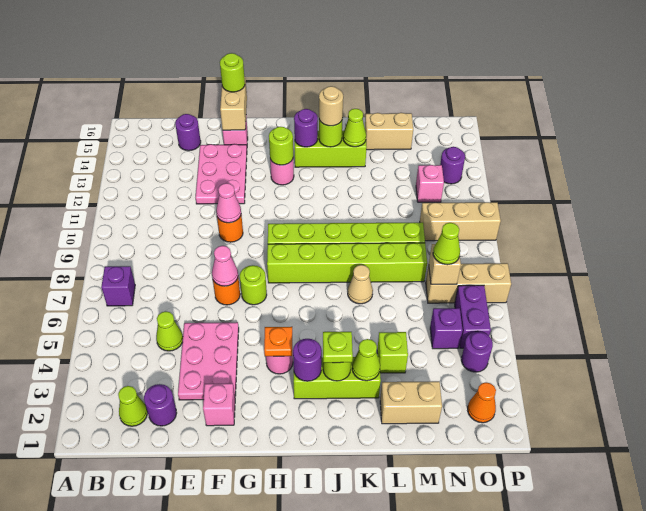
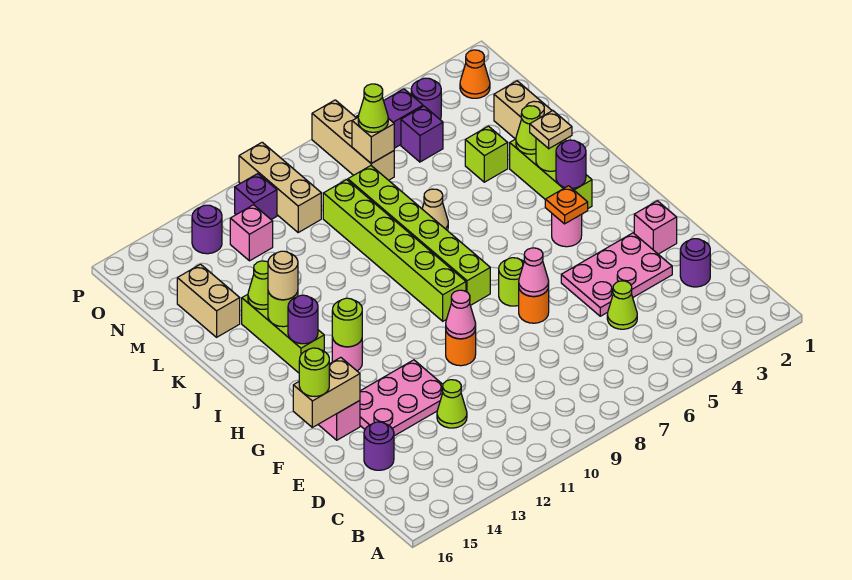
purple 1x1 brick [101,266,135,306] -> purple 1x1 brick moved to [235,174,277,220]
lime 1x1 cone [118,386,147,426] -> lime 1x1 cone moved to [437,380,467,428]
lime 1x1 plate [323,332,353,363] -> tan 1x1 plate [530,111,572,149]

